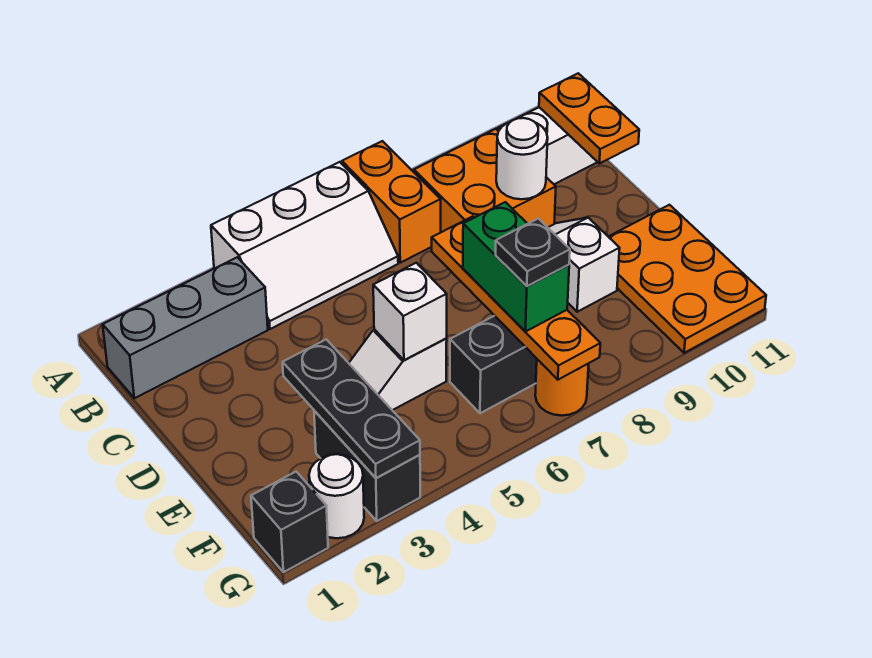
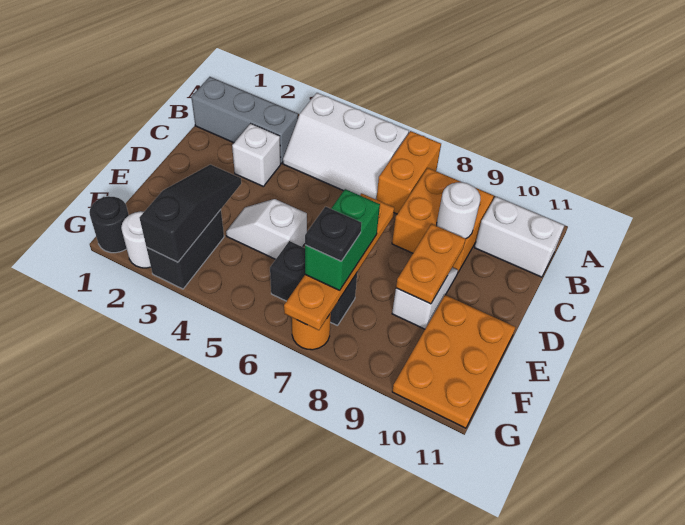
orange 1x2 plate [539,73,639,164] -> orange 1x2 plate moved to [396,224,465,304]
black 1x3 plate [283,339,420,478] -> black 1x3 slope [140,165,241,262]
white 1x1 brick [373,263,447,360] -> white 1x1 brick moved to [232,124,281,186]
black 1x1 brick [251,472,328,572] -> black 1x1 round brick [89,196,129,253]

